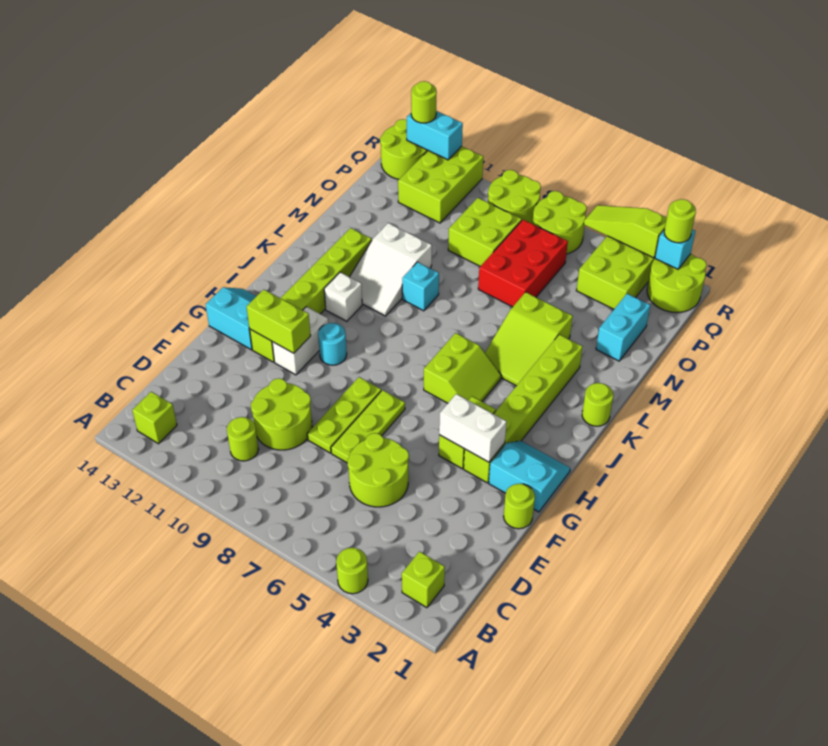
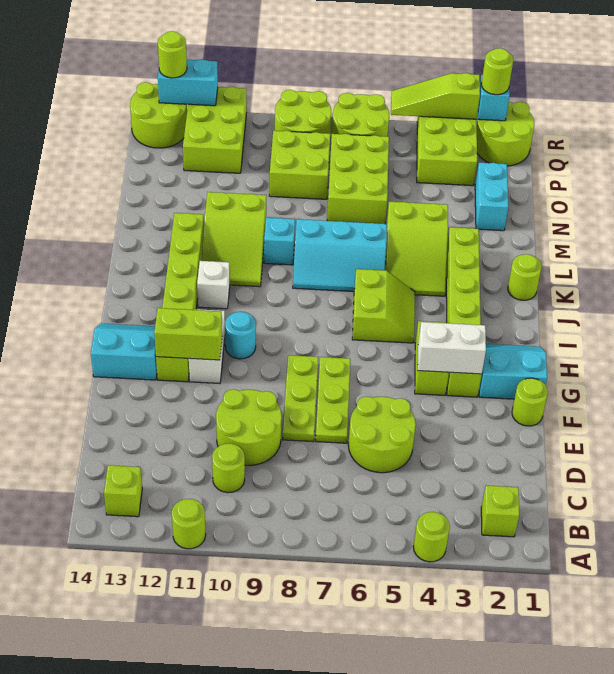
none -> lime 1x1 round brick [172,499,206,549]
none -> cyan 2x3 slope [293,219,387,292]
white 2x3 slope [350,223,432,316] -> lime 2x3 slope [202,192,266,287]
red 2x3 brick [478,220,568,307] -> lime 2x3 brick [327,134,389,224]

